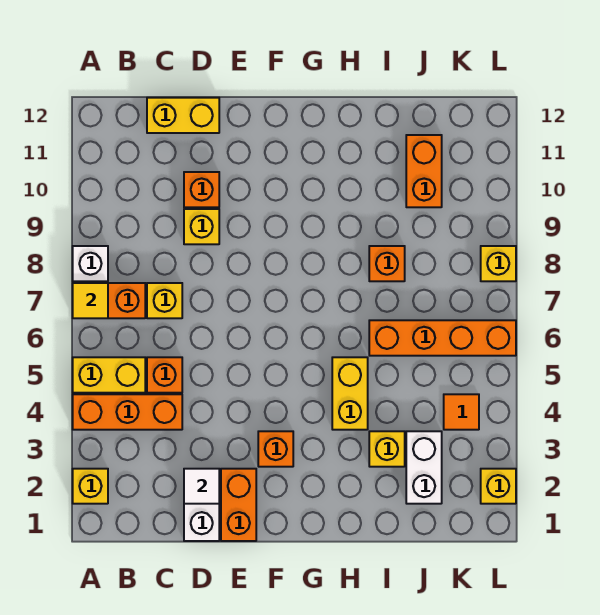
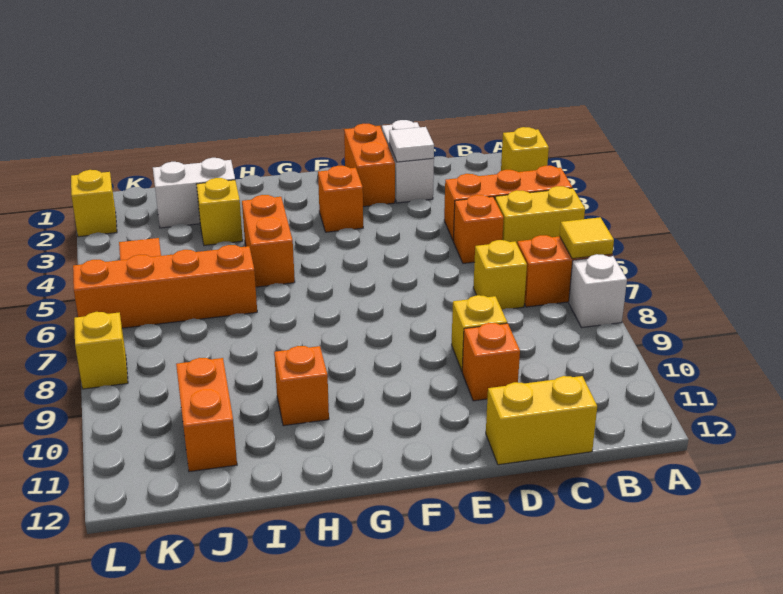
yellow 1x2 brick [332,357,368,430] -> orange 1x2 brick [242,195,295,287]
orange 1x1 brick [369,246,405,281] -> orange 1x1 brick moved to [274,346,329,426]
white 1x2 brick [406,431,442,504] -> white 1x2 brick turned to [153,158,235,228]

